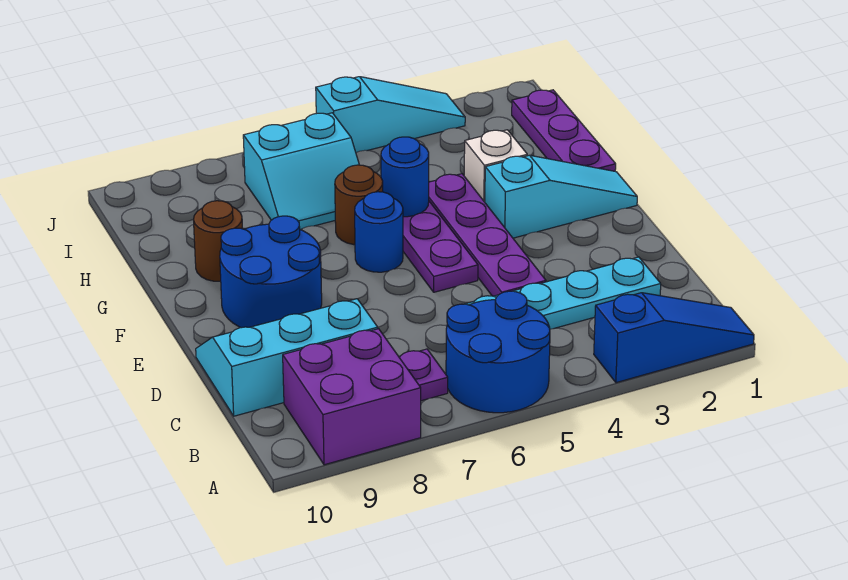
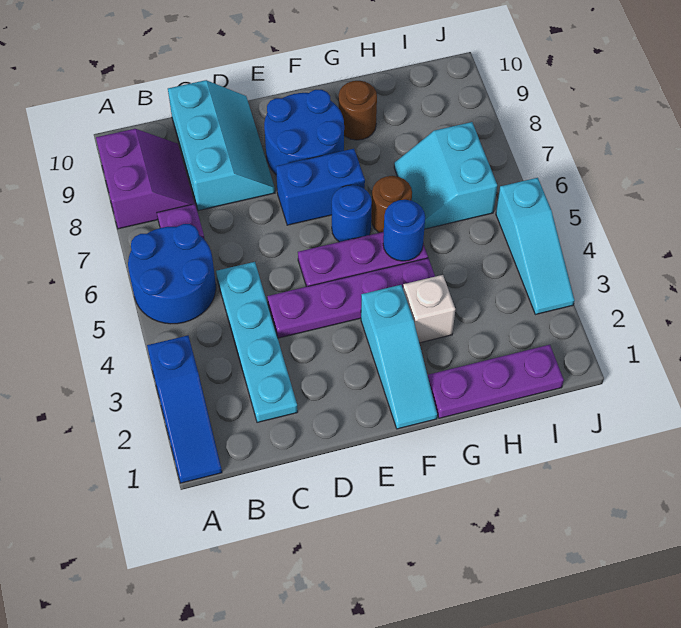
purple 2x2 brick [283,329,421,465] -> purple 2x2 slope [96,129,195,229]
none -> blue 1x2 brick [276,149,365,225]

